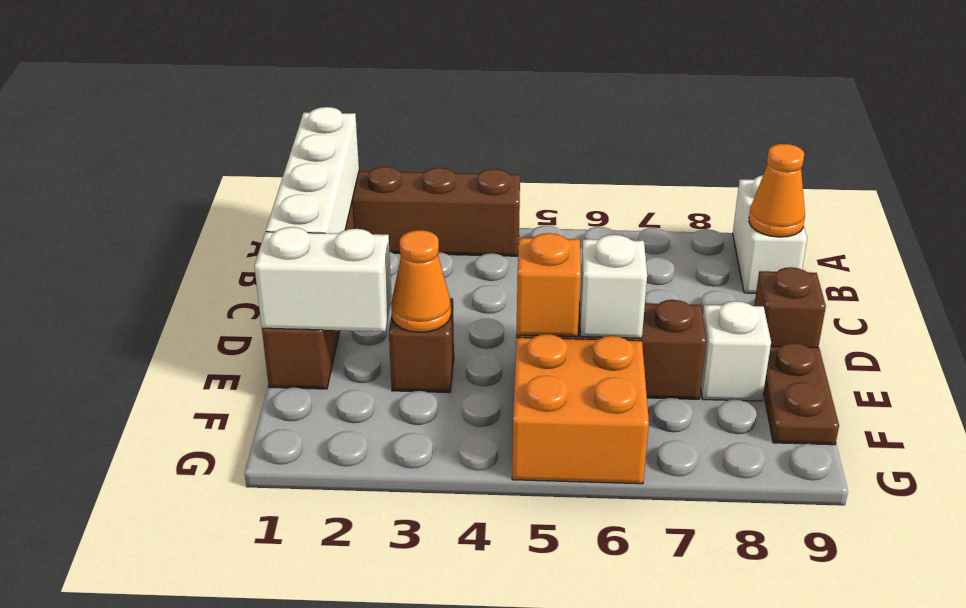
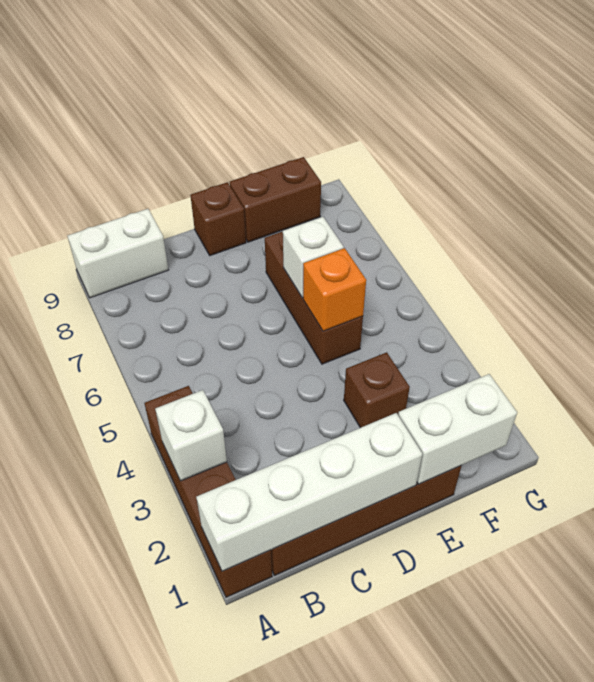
orange 1x1 cone [749,144,805,237] -> none
white 1x2 brick [254,227,392,331] -> white 1x2 brick turned to [398,374,517,484]
orange 1x1 cone [391,230,451,332] -> none
white 1x1 brick [701,301,771,401] -> white 1x1 brick moved to [155,390,227,481]
brown 1x2 plate [763,343,839,445] -> brown 1x2 brick [230,157,321,242]
orange 2x2 brick [512,334,649,484] -> none

